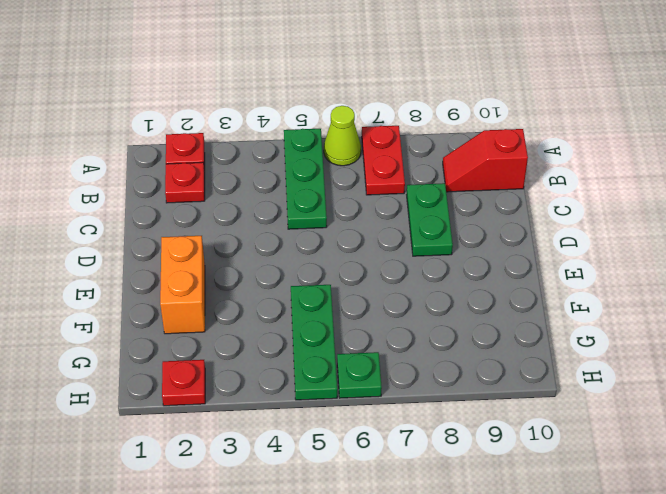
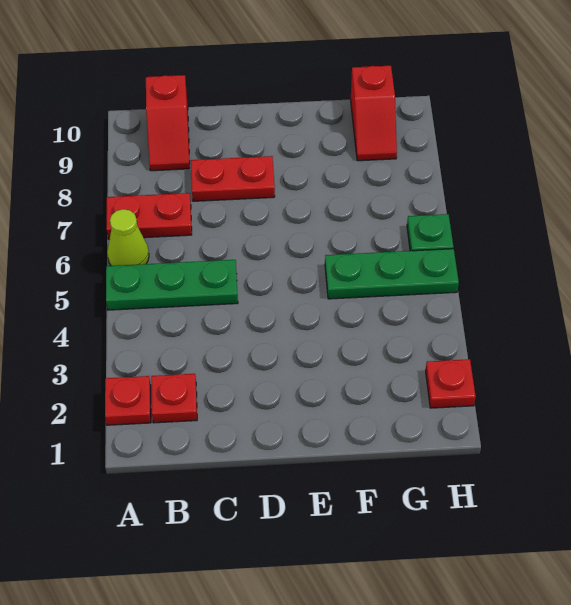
green 1x2 plate [407,183,453,256] -> red 1x2 plate [191,156,275,201]
orange 1x2 brick [160,236,205,334] -> none
none -> red 1x2 slope [351,66,397,161]

